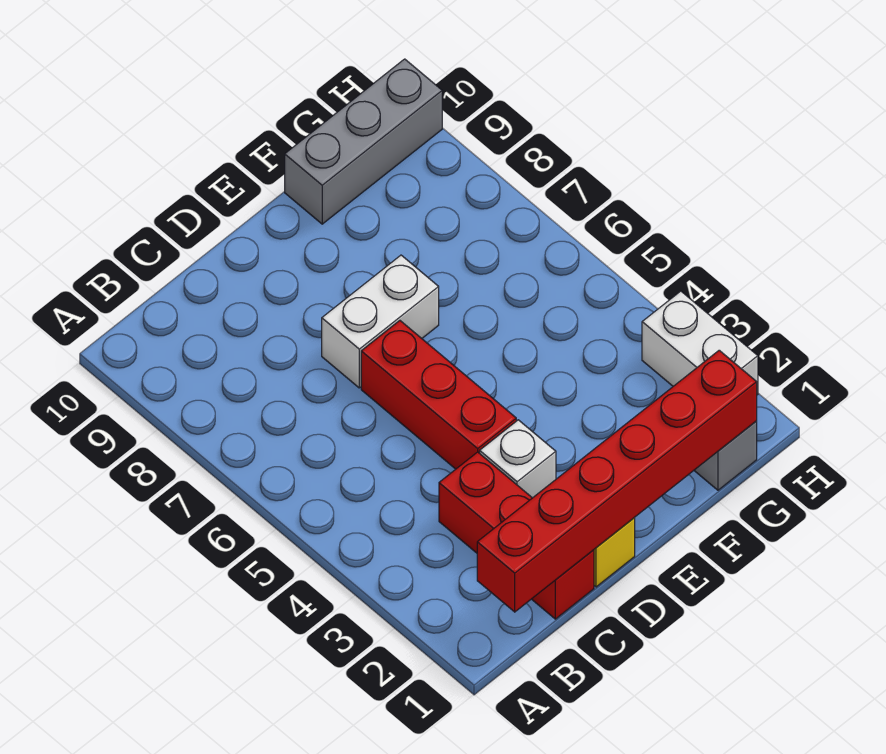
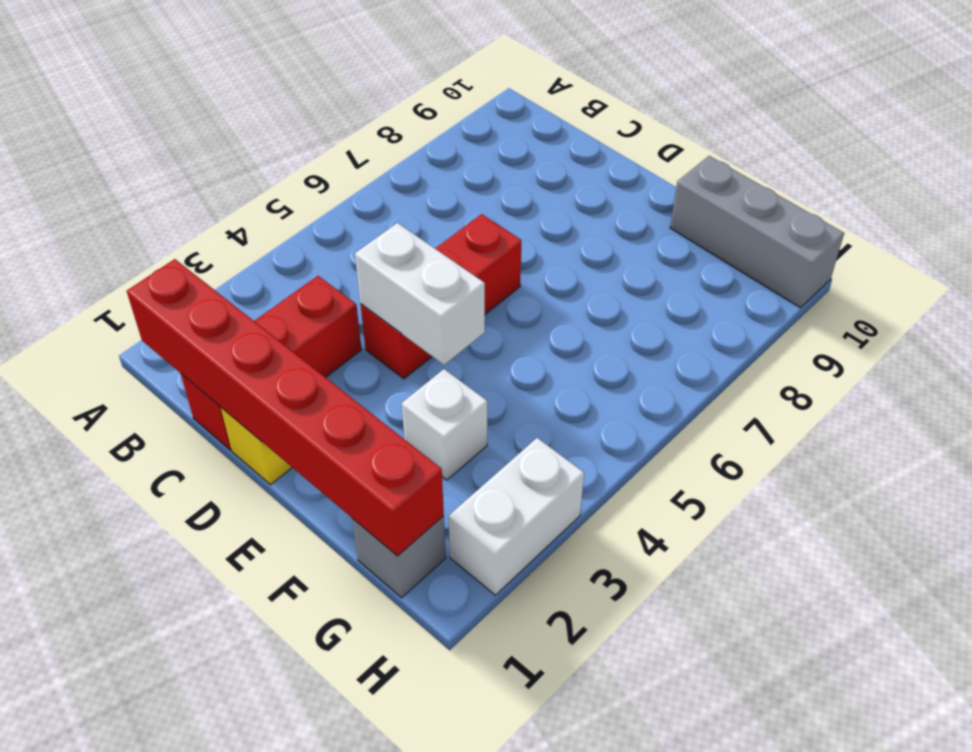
white 1x1 brick [480,420,556,498] -> white 1x1 brick moved to [402,369,487,480]
white 1x2 brick [322,255,439,388] -> white 1x2 brick moved to [355,223,485,365]

